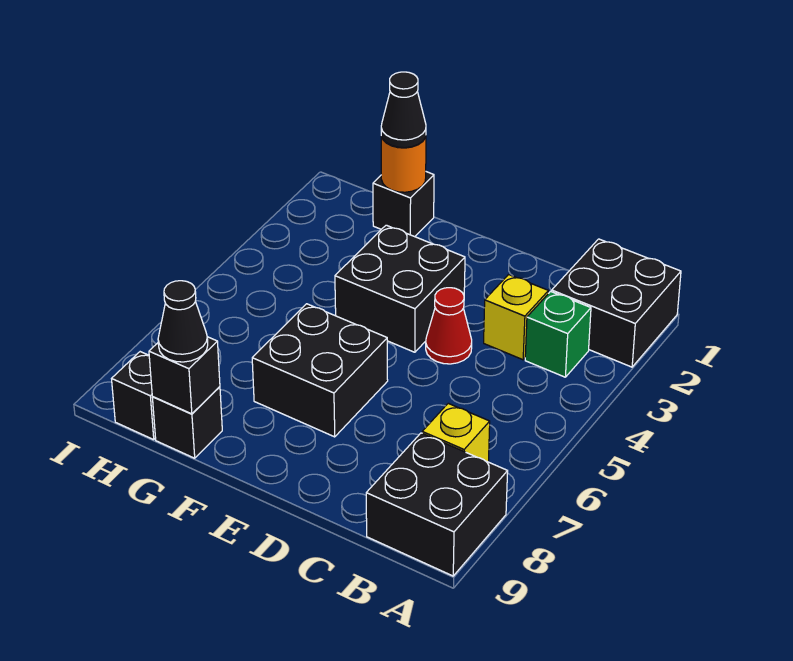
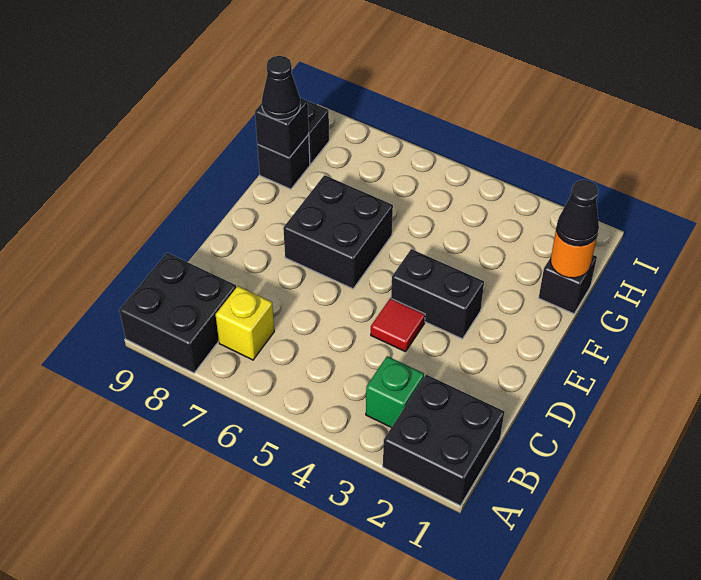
yellow 1x1 brick [484,275,548,360] -> none
red 1x1 cone [426,288,472,364] -> red 1x1 tile [371,298,425,352]
black 2x2 brick [335,225,465,352] -> black 1x2 brick [391,249,484,339]

